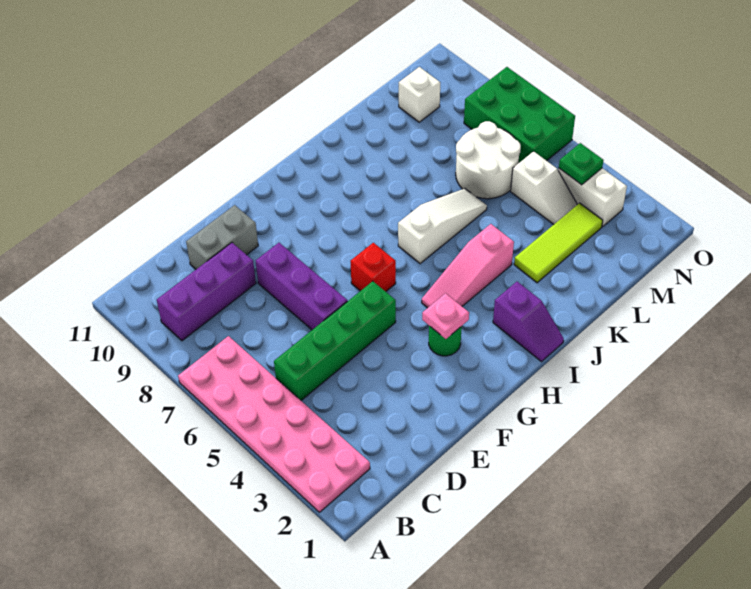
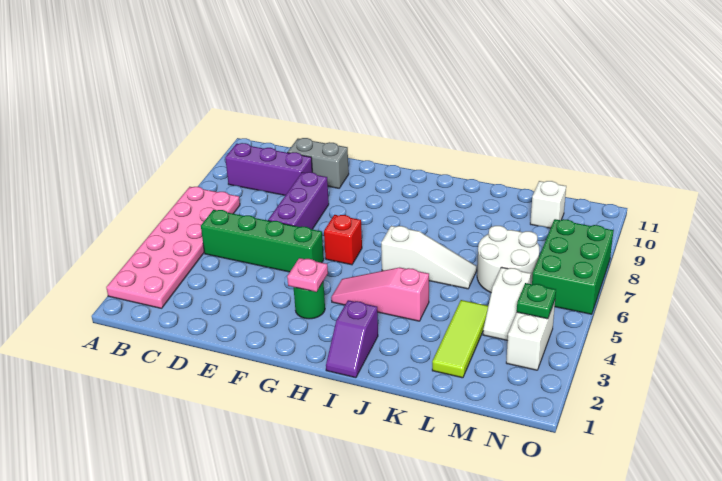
lime 1x3 tile [514,203,603,283] -> lime 1x3 tile turned to [432,300,488,378]

